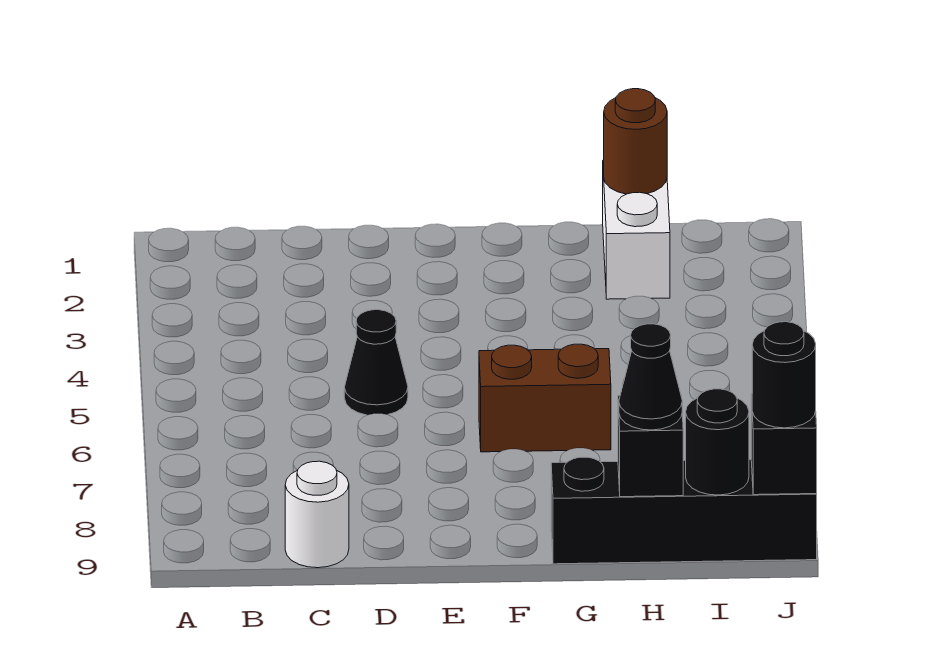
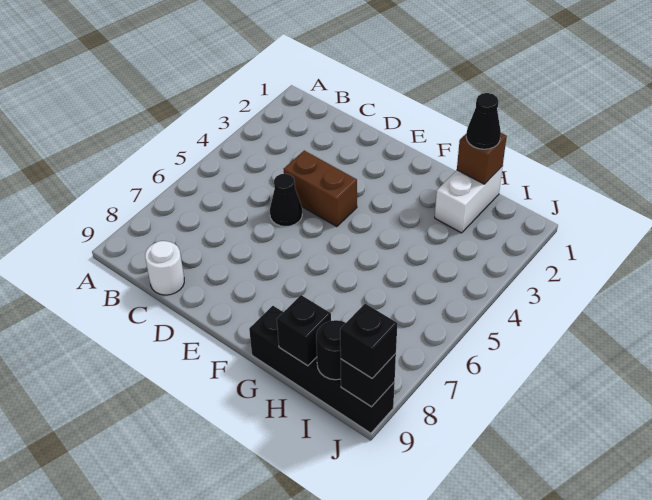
brown 1x2 brick [479,344,611,452] -> brown 1x2 brick moved to [284,151,357,227]
brown 1x1 round brick [604,89,667,194] -> brown 1x1 brick [457,133,507,184]
black 1x1 cone [619,324,682,430] -> black 1x1 cone moved to [466,93,501,149]
black 1x1 round brick [752,322,816,428] -> black 1x1 brick [340,304,397,378]

